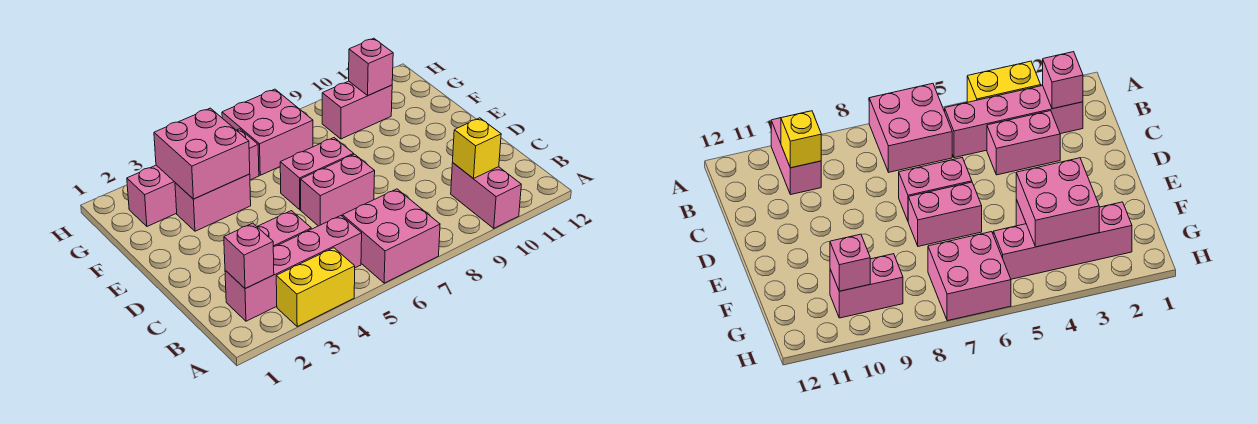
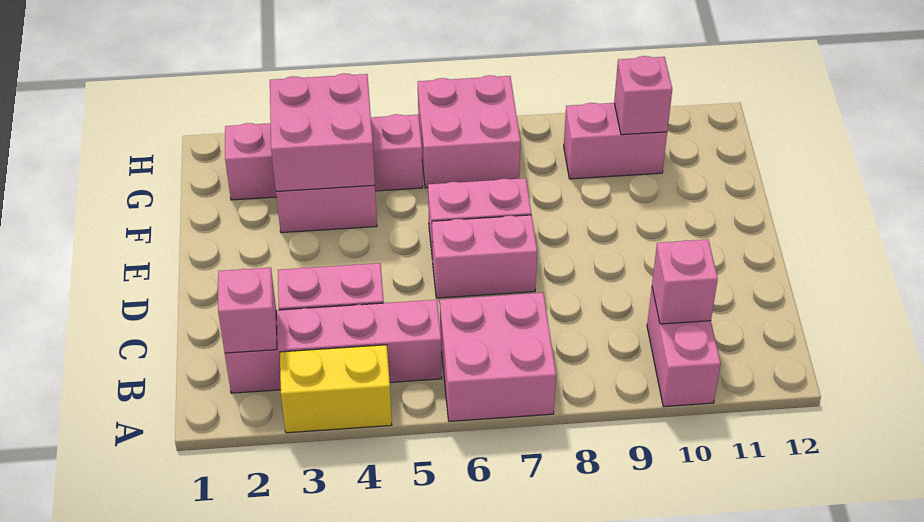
yellow 1x1 brick [453,118,501,179] -> pink 1x1 brick [652,239,718,324]

